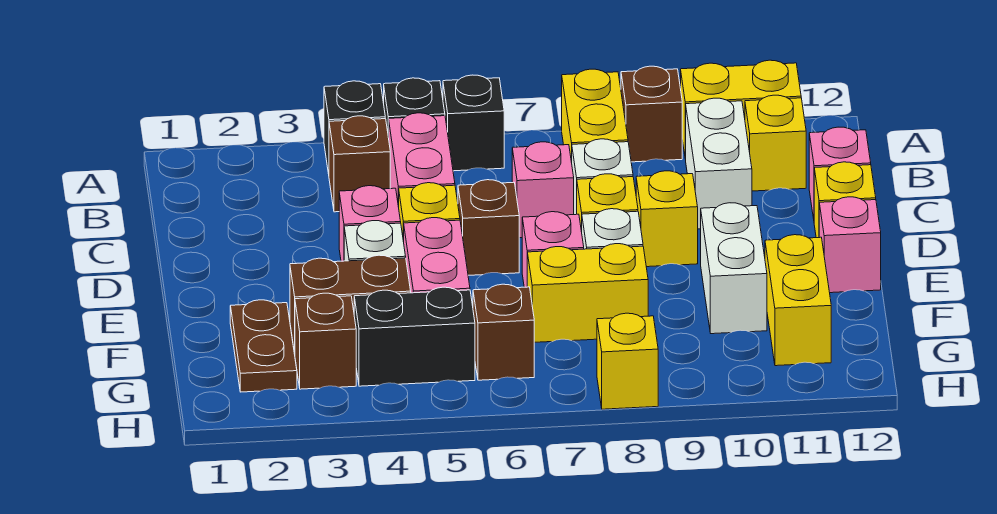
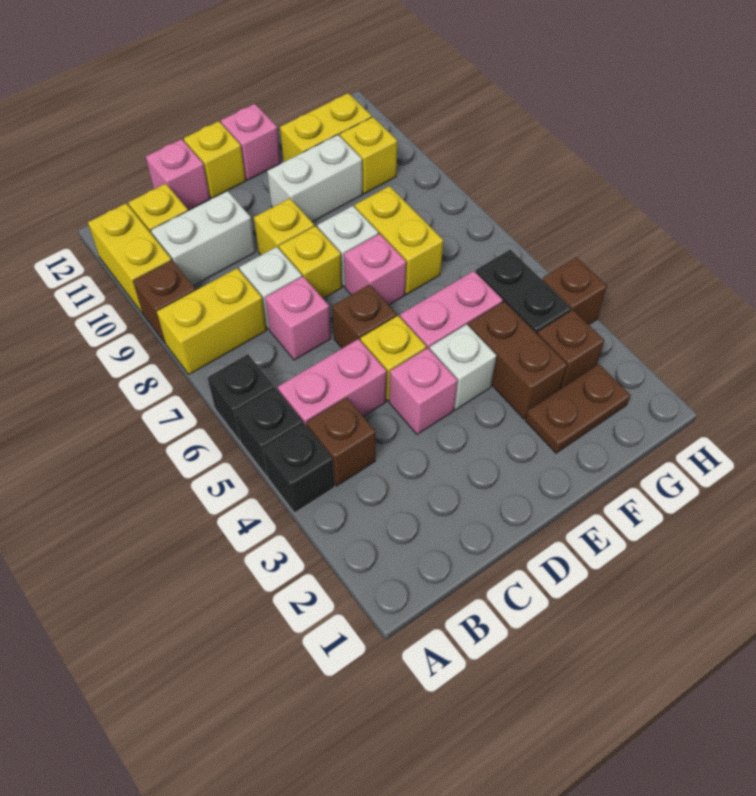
brown 1x1 brick [473,284,534,380] -> brown 1x1 brick moved to [542,257,607,325]
yellow 1x1 brick [597,313,658,409] -> yellow 1x1 brick moved to [340,117,397,194]

